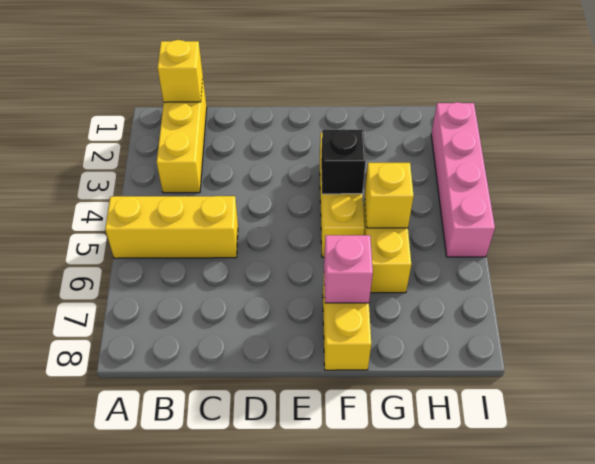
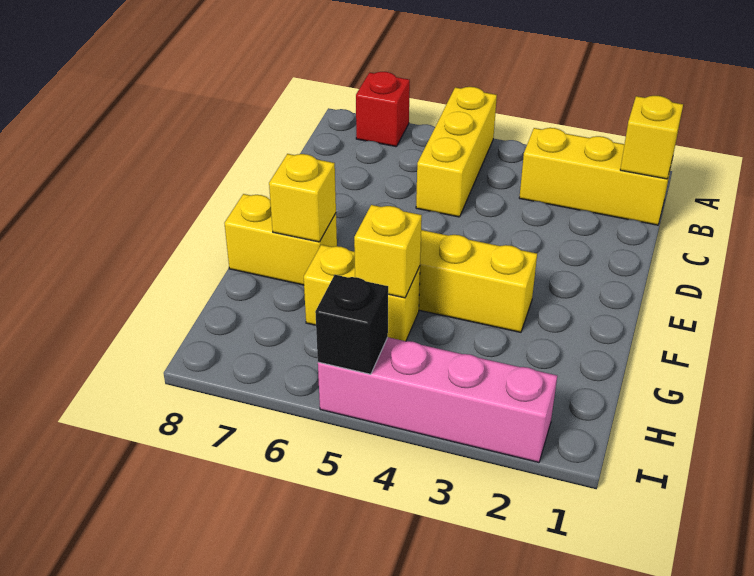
none -> red 1x1 brick [356,72,410,147]
black 1x1 brick [321,129,366,194] -> black 1x1 brick moved to [315,275,388,374]
pink 1x1 brick [324,235,373,303] -> yellow 1x1 brick [269,154,336,242]

